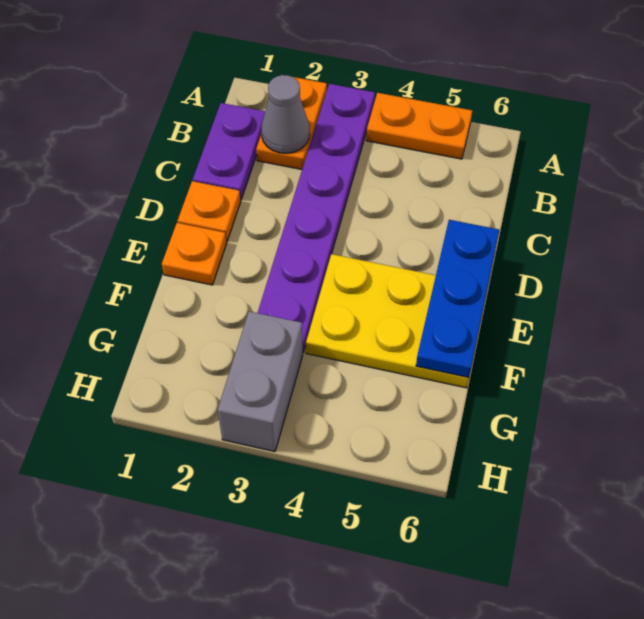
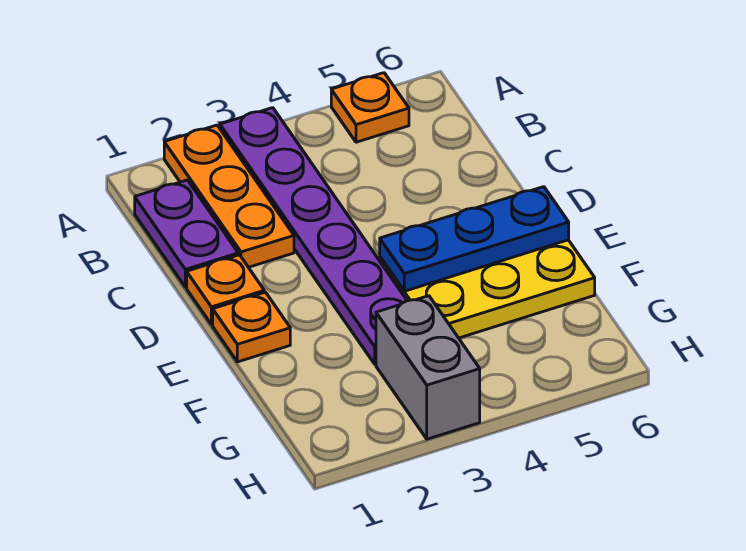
orange 1x2 plate [256,77,327,170] -> orange 1x3 plate [164,125,294,267]
orange 1x2 plate [366,93,472,159] -> orange 1x1 plate [331,73,409,142]
grey 1x1 cone [261,75,310,153] -> none
blue 1x3 plate [416,220,499,378] -> blue 1x3 plate turned to [380,187,569,291]

